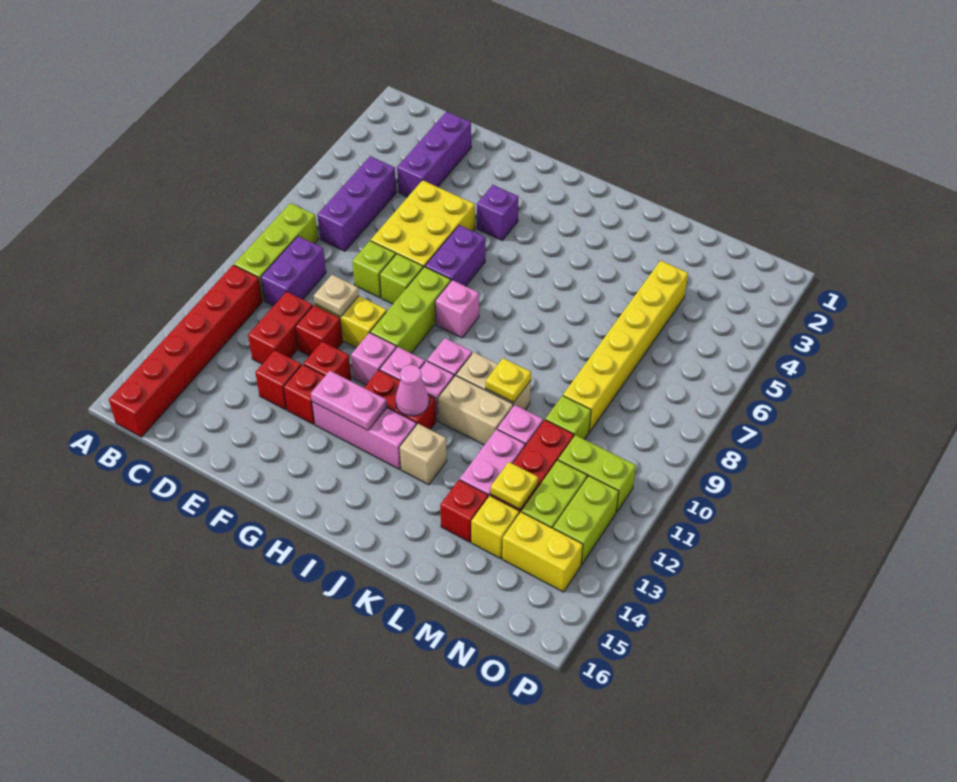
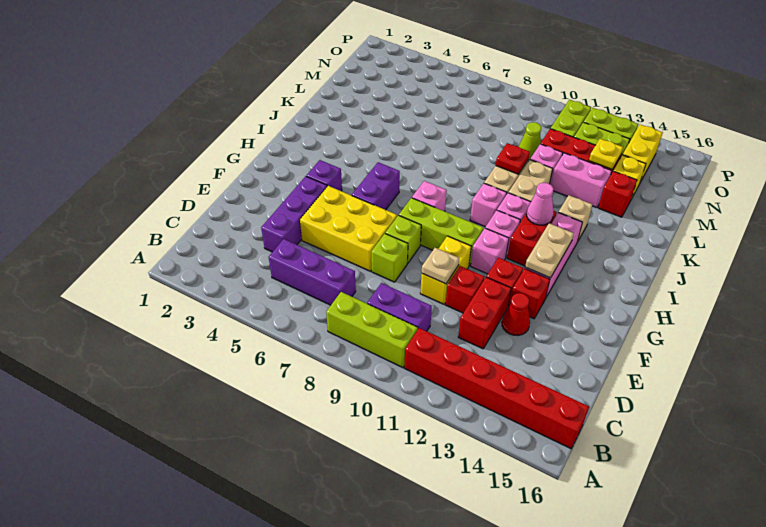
purple 1x3 brick [397,111,471,197] -> purple 1x3 brick turned to [261,176,327,252]
red 1x2 brick [248,291,313,364] -> red 1x2 brick turned to [458,277,511,349]
red 1x1 brick [255,350,301,410] -> red 1x1 cone [502,293,530,336]
purple 1x2 brick [425,225,485,286] -> purple 1x2 brick turned to [352,162,400,210]
pink 1x2 plate [311,371,387,430] -> tan 1x2 plate [525,223,574,278]
yellow 1x1 plate [486,358,531,403] -> red 1x1 plate [496,143,530,174]
yellow 1x6 brick [563,261,688,432] -> none
lime 1x1 brick [545,396,591,440] -> lime 1x1 cone [519,122,541,161]

